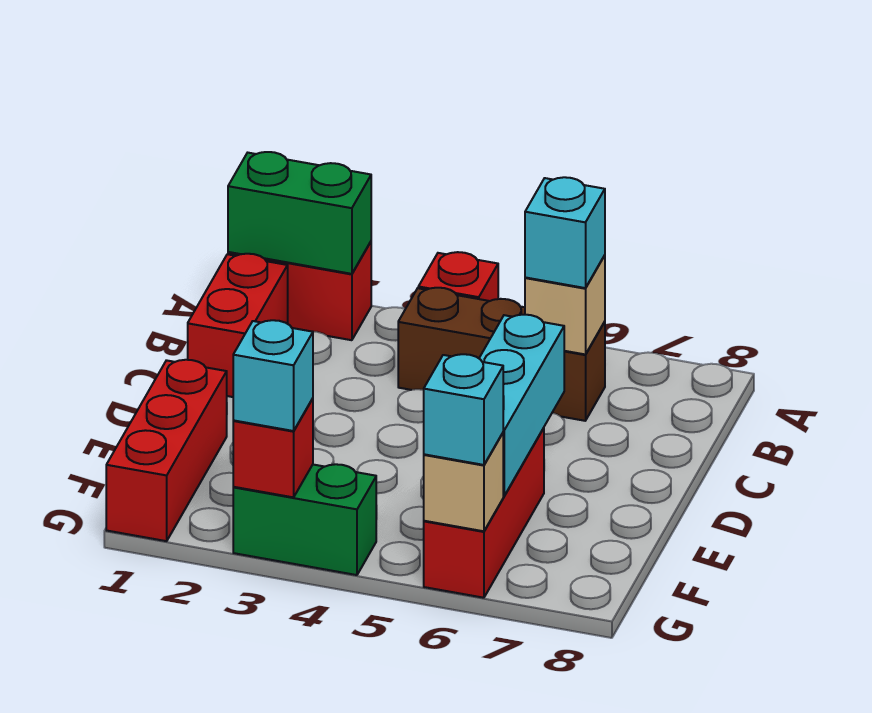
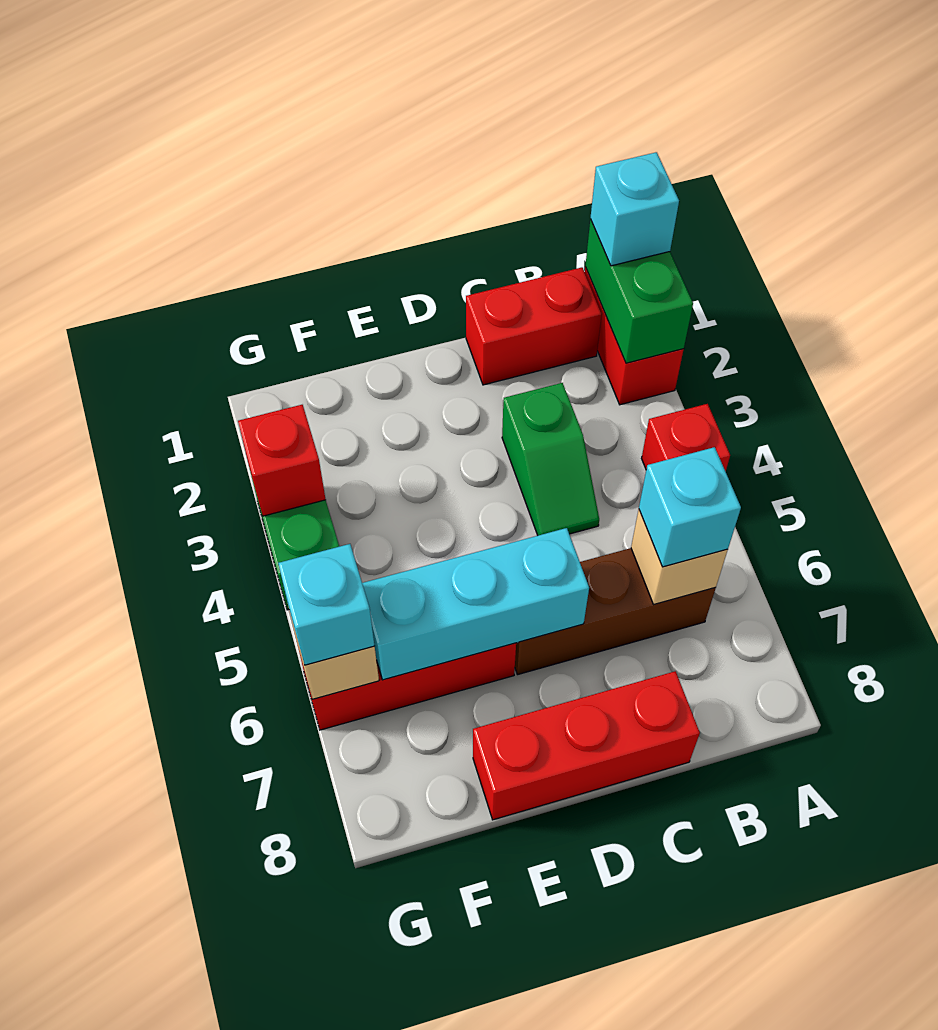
brown 1x3 brick [398,288,605,421] -> brown 1x3 brick turned to [515,548,716,675]
none -> green 1x2 slope [502,383,599,535]
red 1x3 brick [106,360,227,541] -> red 1x3 brick moved to [473,671,700,820]
cyan 1x1 brick [233,320,313,431] -> cyan 1x1 brick moved to [591,152,679,266]

